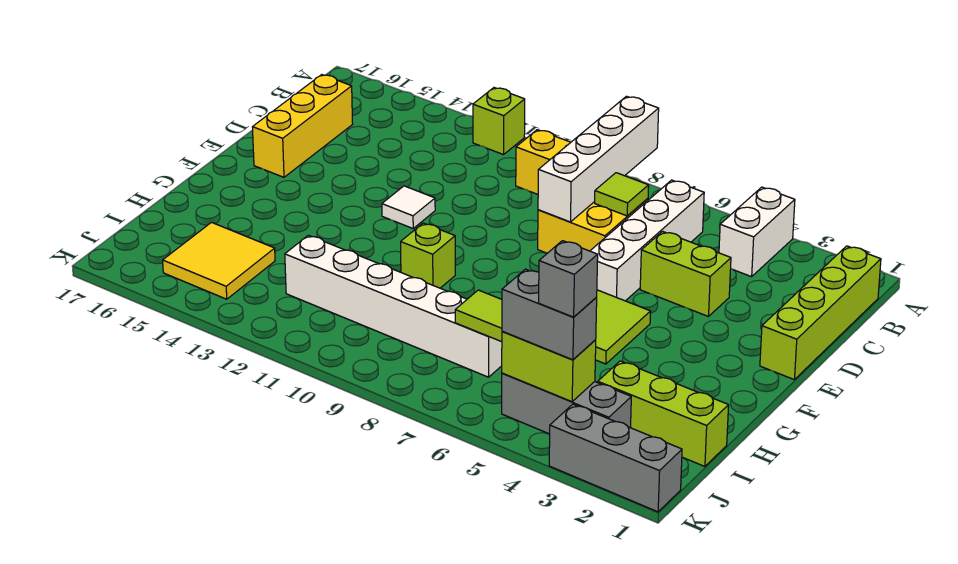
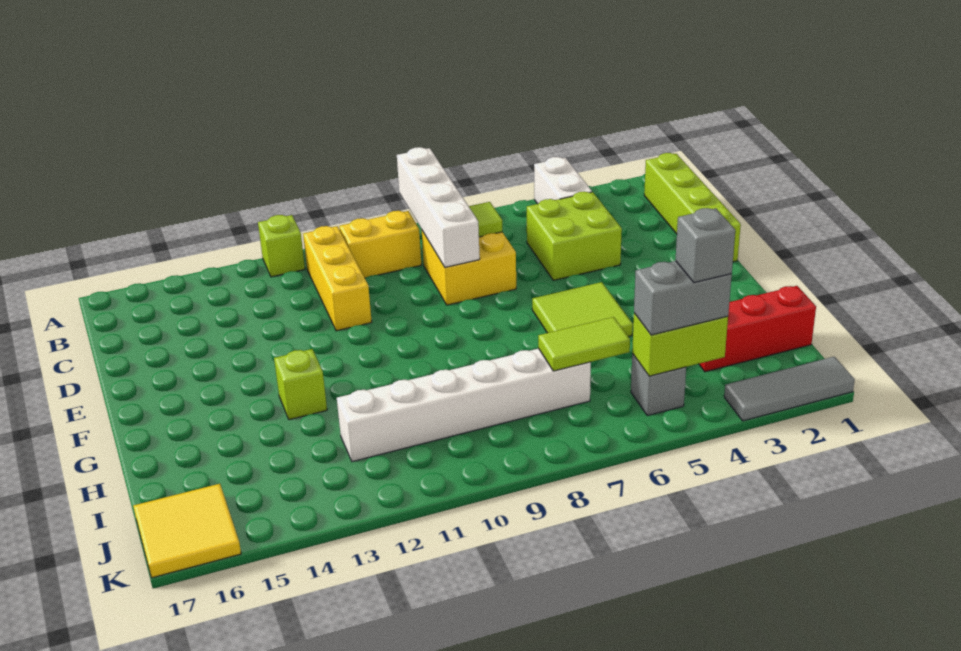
white 1x4 brick [590,180,704,301] -> none
yellow 1x3 brick [253,75,353,177] -> yellow 1x3 brick moved to [303,226,372,331]
lime 1x2 brick [640,231,731,317] -> lime 2x2 brick [527,192,622,280]
white 1x1 tile [382,186,435,228] -> none
lime 1x1 brick [401,223,455,288] -> lime 1x1 brick moved to [274,349,327,420]
lime 1x3 brick [598,361,729,466] -> red 1x3 brick [699,286,816,372]
yellow 2x2 tile [163,222,275,299] -> yellow 2x2 tile moved to [133,484,241,578]
grey 1x3 brick [502,373,631,434] -> grey 1x1 brick [631,354,686,416]
grey 1x3 brick [549,404,682,512] -> grey 1x3 tile [724,357,855,421]

